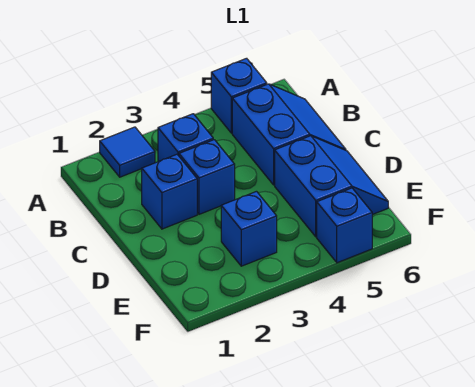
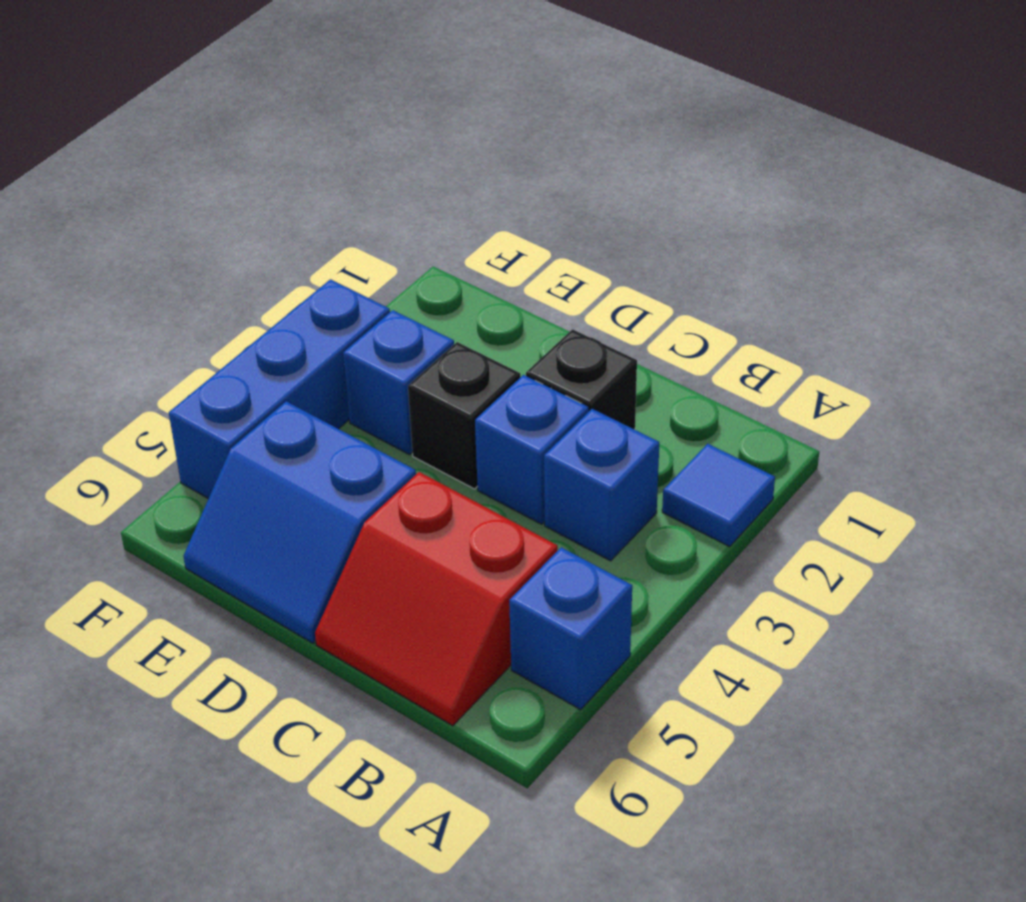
blue 2x2 slope [232,84,346,185] -> red 2x2 slope [315,472,558,726]
blue 1x1 brick [142,154,197,229] -> black 1x1 brick [526,329,637,430]
none -> black 1x1 brick [408,342,520,489]
blue 1x1 brick [317,188,372,263] -> blue 1x3 brick [169,279,390,499]

